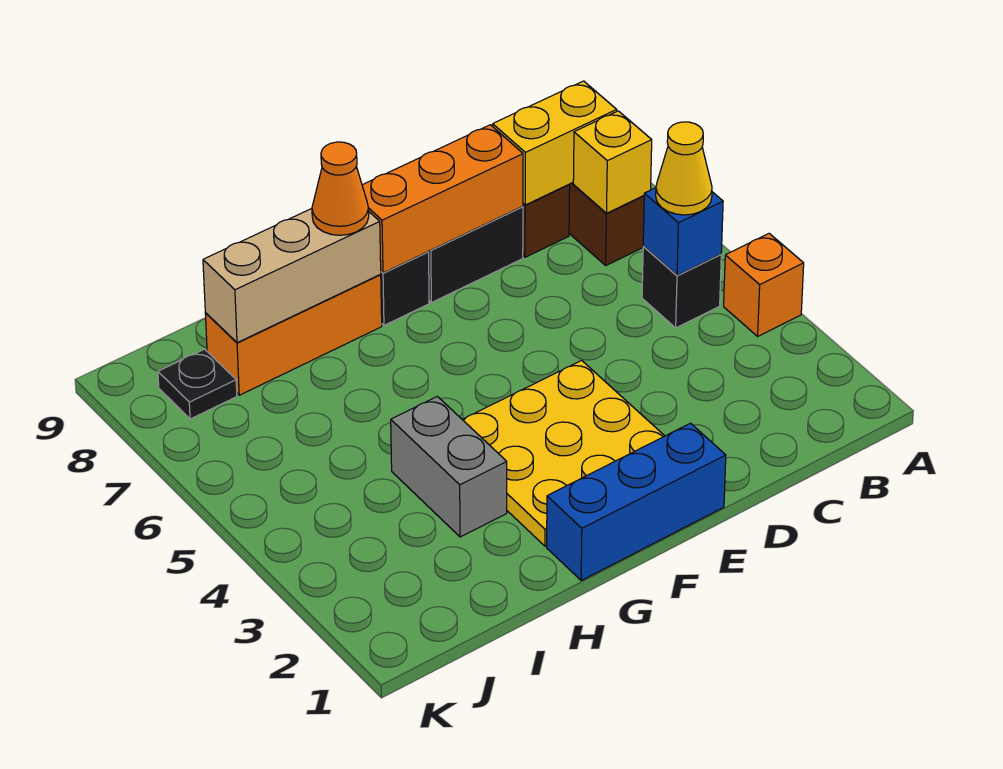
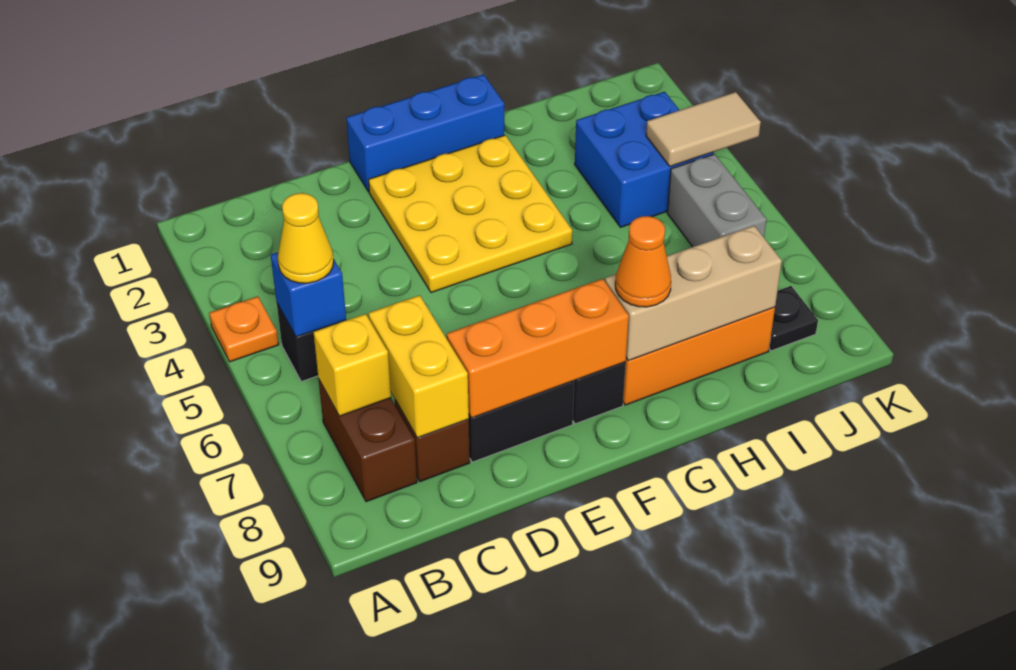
orange 1x1 brick [724,233,804,336] -> orange 1x1 plate [209,296,279,362]
yellow 1x2 brick [493,81,617,205] -> yellow 1x2 brick turned to [368,295,469,438]
grey 1x2 brick [391,396,507,537] -> grey 1x2 brick moved to [667,154,767,247]
none -> blue 2x2 brick [575,92,713,227]
none -> tan 1x2 tile [646,92,761,166]

